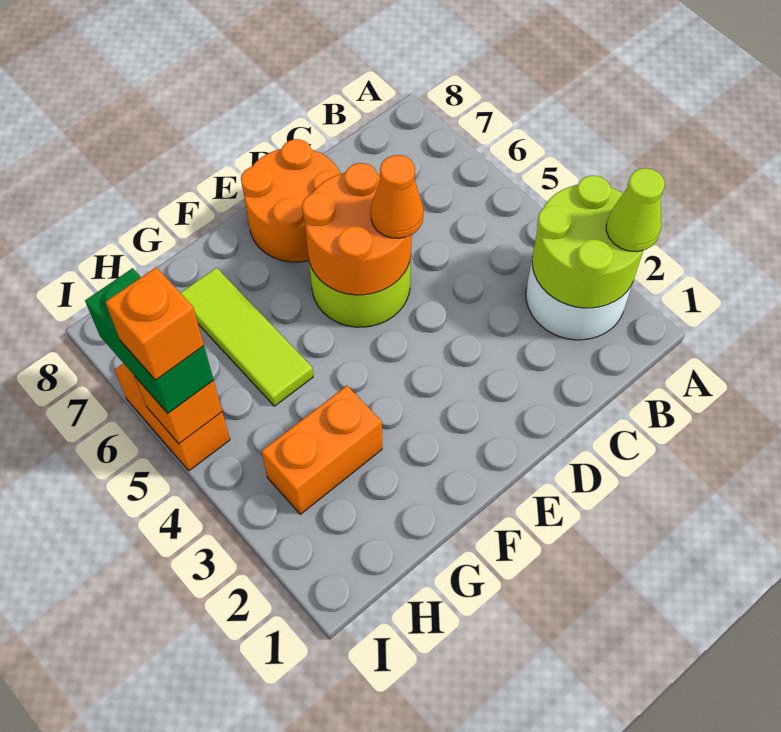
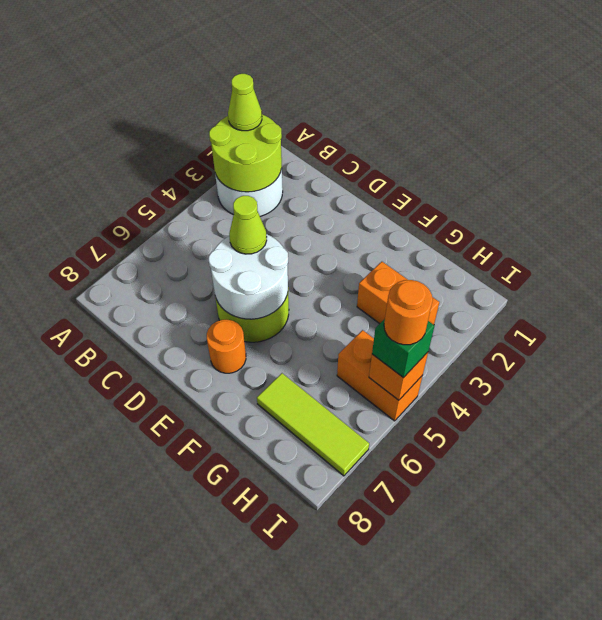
orange 2x2 round brick [302,163,412,295] -> white 2x2 round brick [209,234,288,319]
orange 1x1 cone [371,155,424,238] -> lime 1x1 cone [229,196,267,254]
orange 2x2 round brick [241,139,341,262] -> orange 1x1 round brick [207,320,246,373]
lime 1x3 tile [181,268,313,406] -> lime 1x3 tile turned to [257,373,369,476]
orange 1x2 brick [115,363,230,471] -> orange 1x2 brick turned to [337,330,423,421]
green 1x2 brick [85,268,213,413] -> green 1x1 brick [372,319,435,378]
orange 1x1 brick [105,267,204,380] -> orange 1x1 round brick [384,280,433,345]

